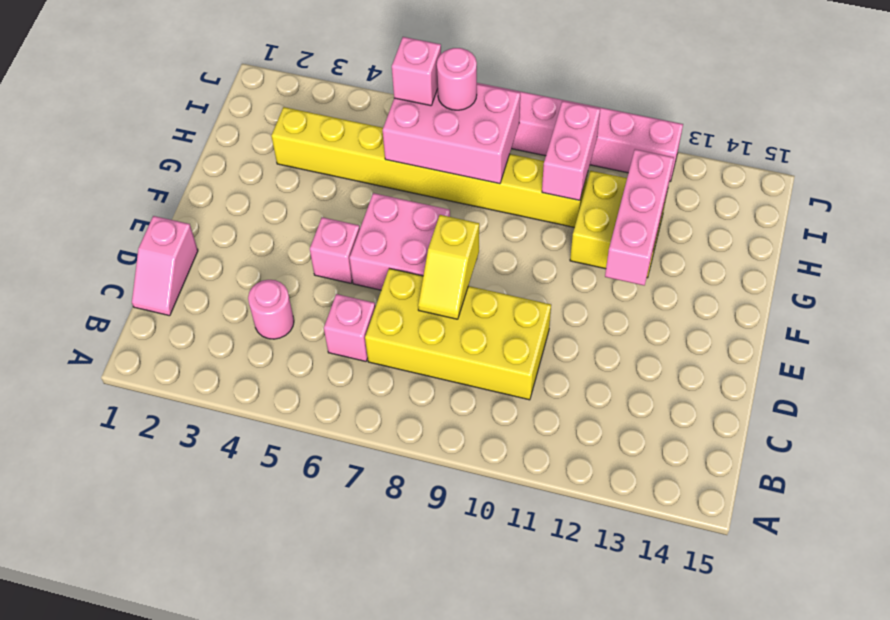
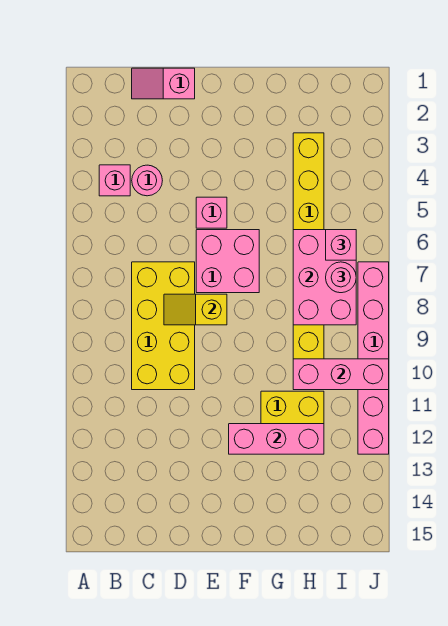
pink 1x1 brick [324,294,375,361] -> pink 1x1 brick moved to [99,165,130,196]
pink 1x2 brick [542,101,600,200] -> pink 1x3 brick [293,359,389,390]

